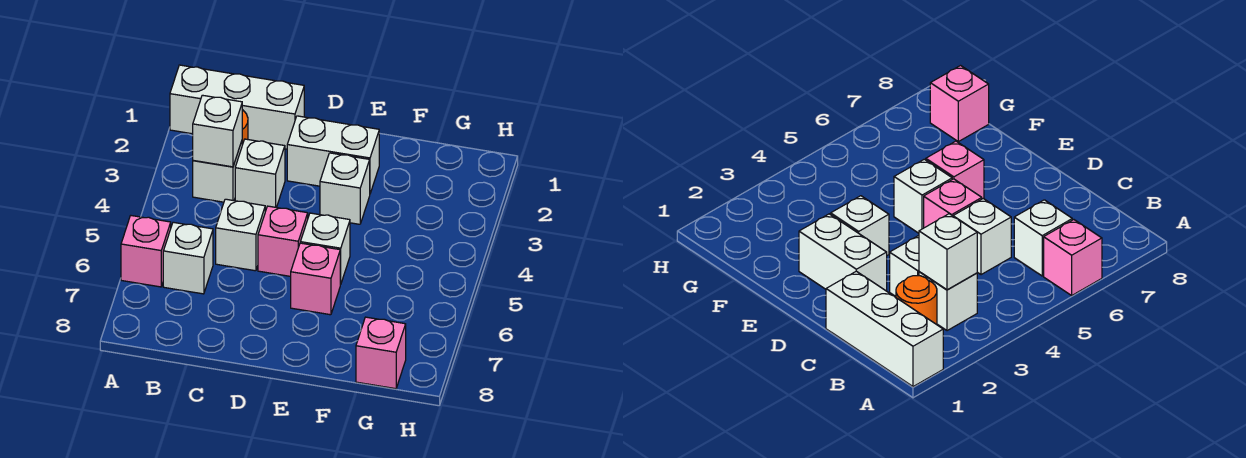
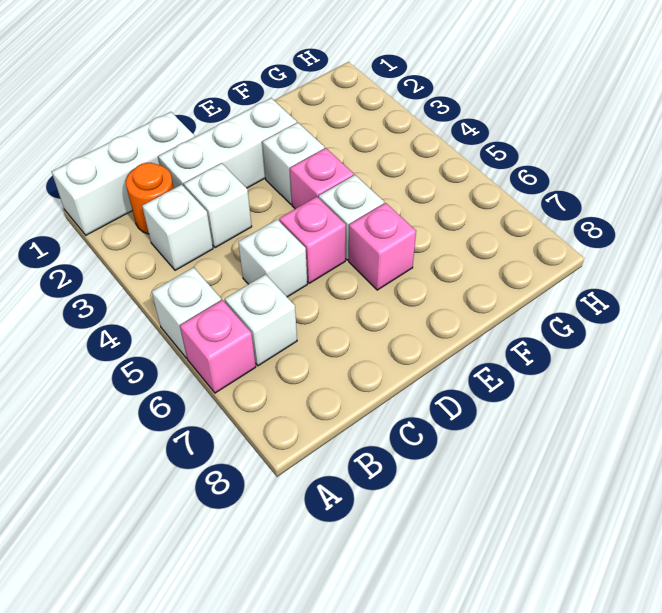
white 1x1 brick [193,95,242,167] -> white 1x1 brick moved to [152,267,221,358]
white 1x2 brick [287,116,379,193] -> white 1x3 brick [158,98,297,188]
pink 1x1 brick [356,317,406,389] -> pink 1x1 brick moved to [290,148,354,209]

